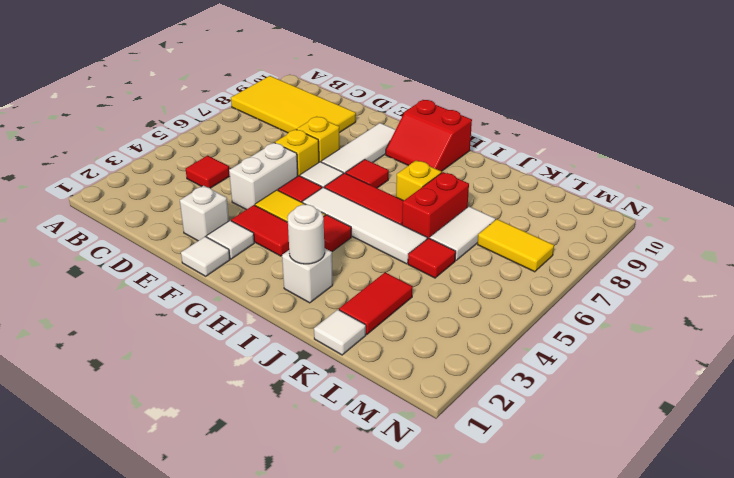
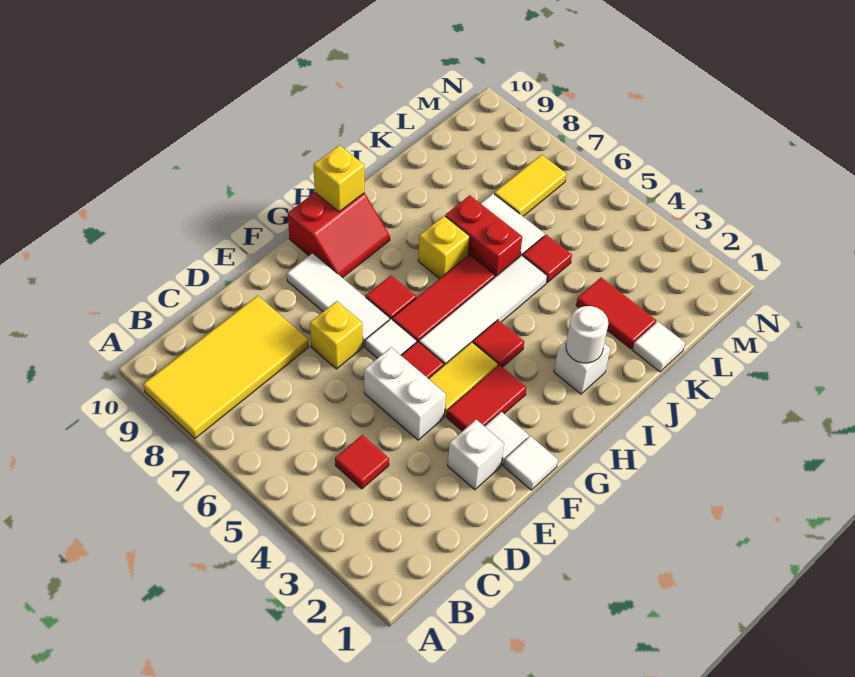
yellow 1x1 brick [275,129,319,176] -> yellow 1x1 brick moved to [314,145,364,212]

